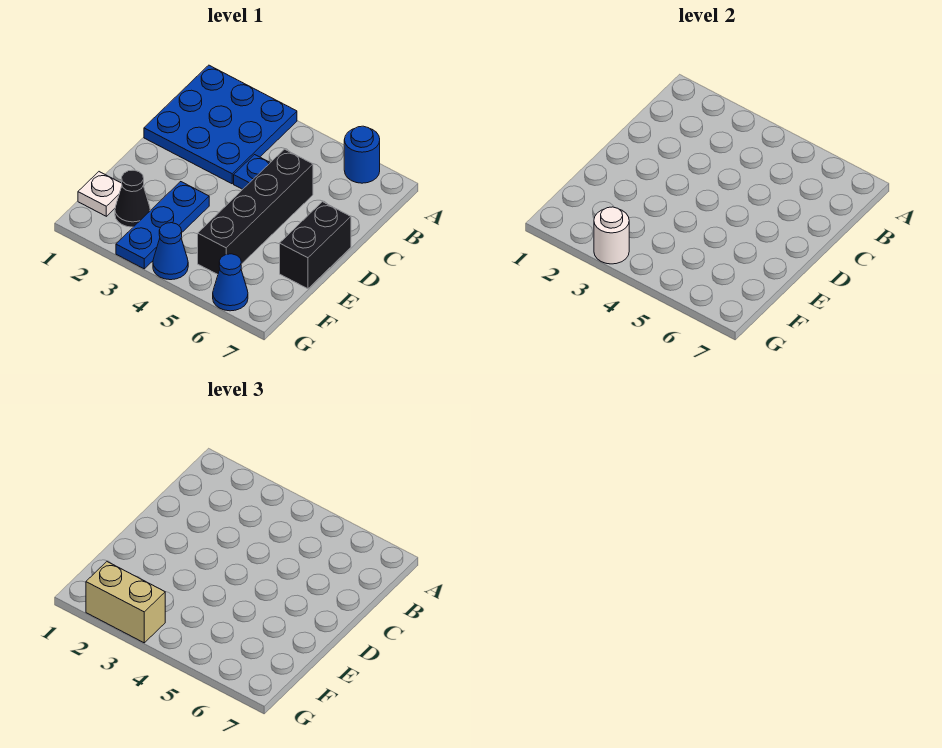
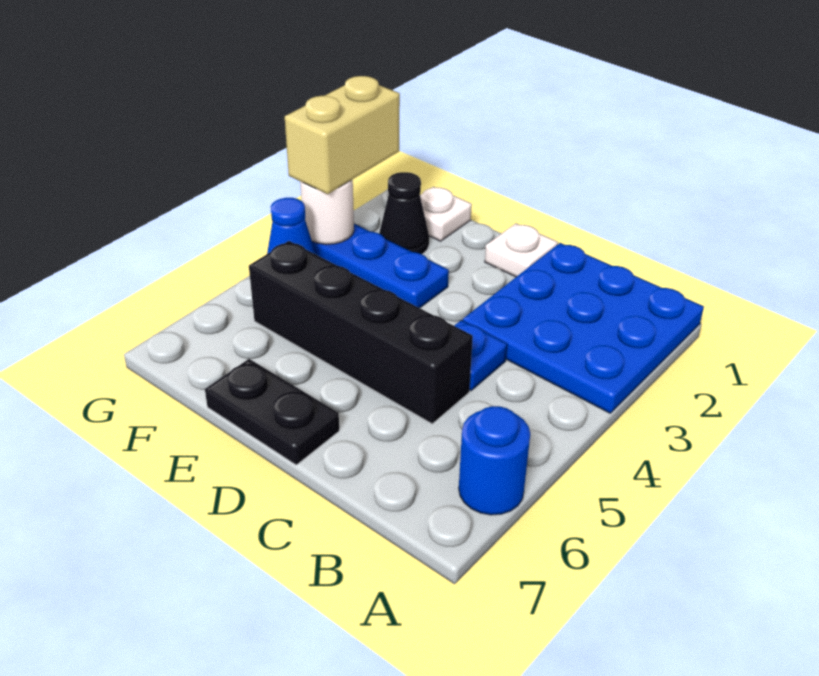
none -> white 1x1 plate [485,223,558,277]
black 1x2 brick [280,202,351,289] -> black 1x2 plate [205,359,339,465]
blue 1x1 cone [213,254,248,311] -> none

